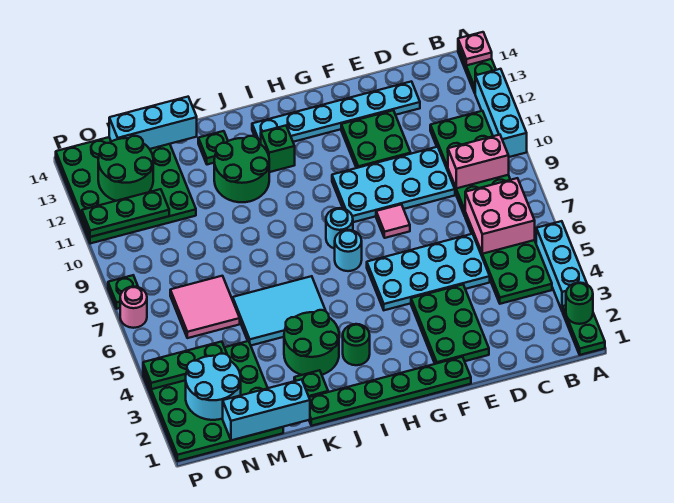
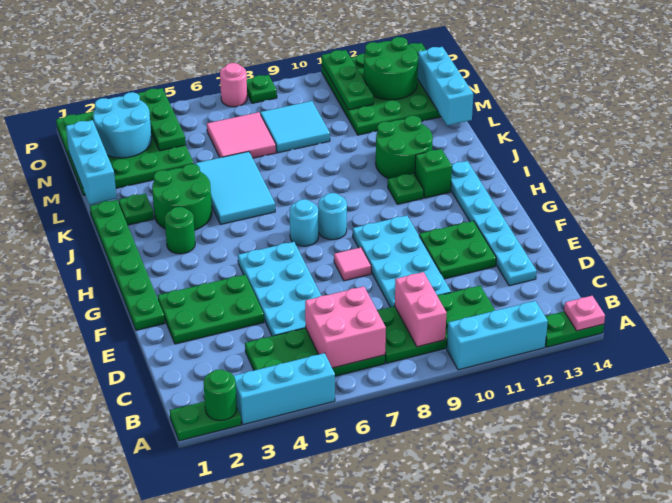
green 1x1 plate [198,131,228,165] -> green 1x1 plate moved to [388,173,424,204]
none -> cyan 2x2 tile [260,101,330,153]

